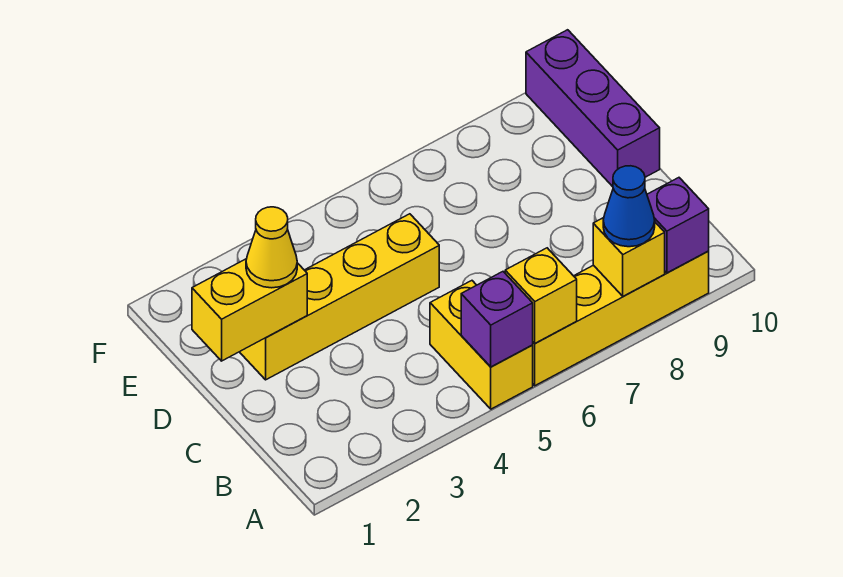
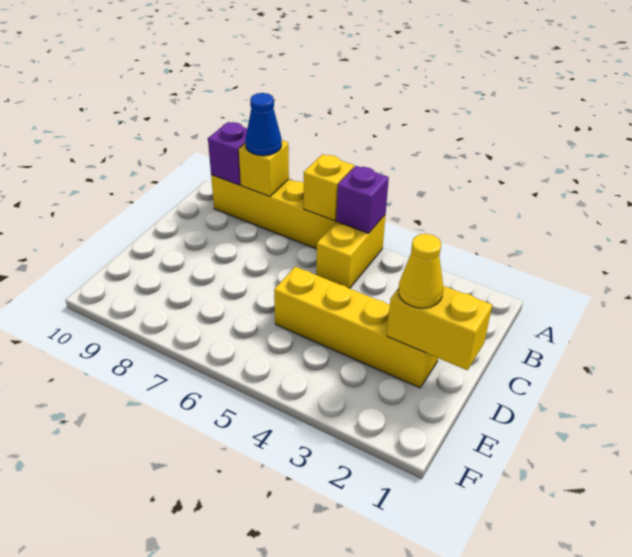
purple 1x3 brick [526,30,660,187] -> none

